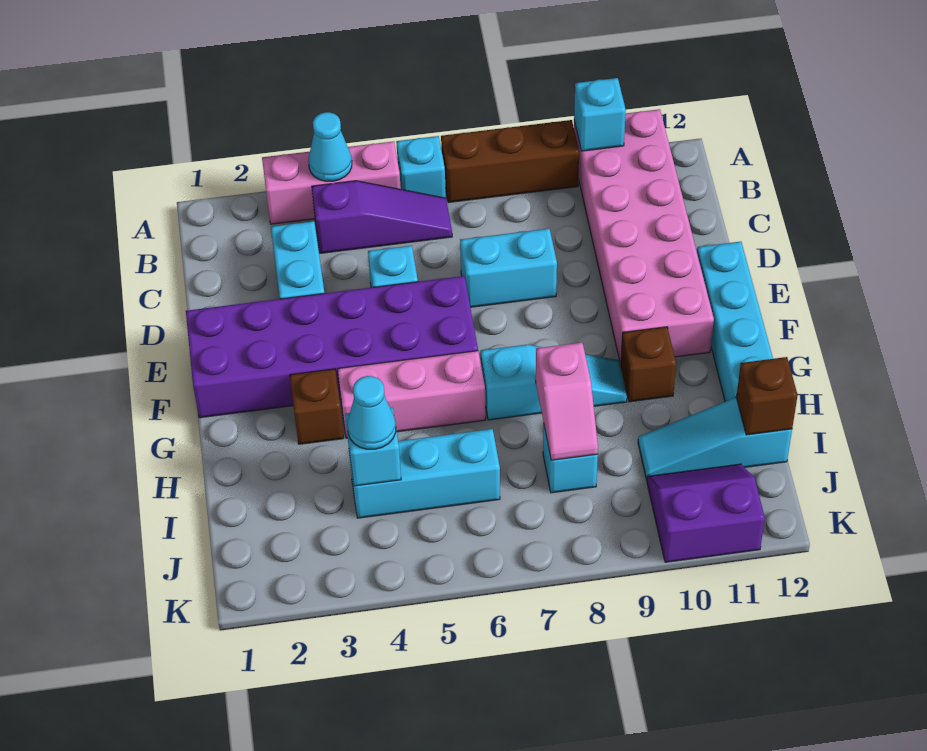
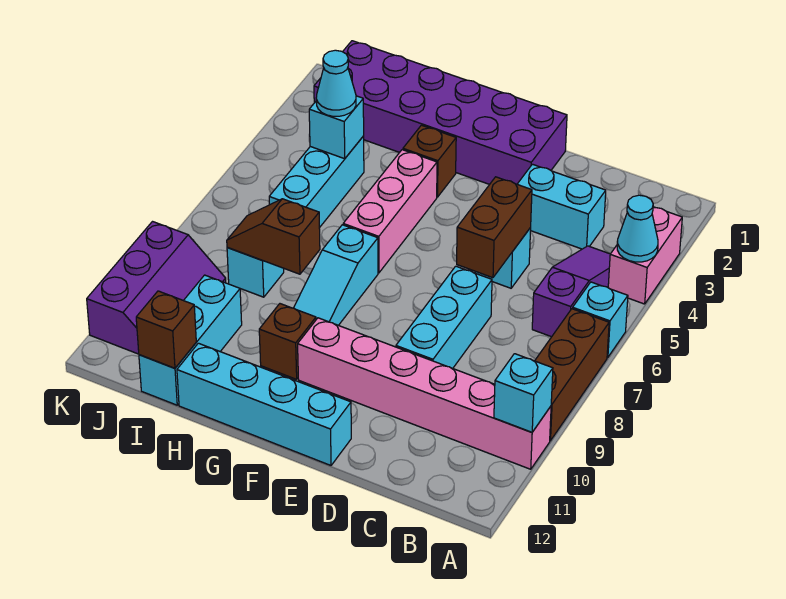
pink 1x3 brick [262,141,401,224] -> pink 1x2 brick [608,207,682,304]
pink 2x6 brick [574,109,714,364] -> pink 1x6 brick [298,318,551,469]
purple 1x3 slope [312,181,452,253] -> purple 1x3 slope turned to [532,246,610,337]
none -> brown 1x2 brick [457,177,532,278]
cyan 1x2 brick [460,229,557,307] -> cyan 1x3 brick [396,266,492,368]
purple 2x6 brick [186,276,478,418] -> purple 2x6 brick turned to [314,41,567,184]
pink 1x2 slope [536,343,598,460] -> brown 1x2 slope [227,199,320,274]
cyan 1x3 slope [638,397,792,480] -> cyan 1x3 brick [139,275,242,405]
purple 2x2 slope [647,464,765,562] -> purple 2x3 slope [87,222,226,354]

